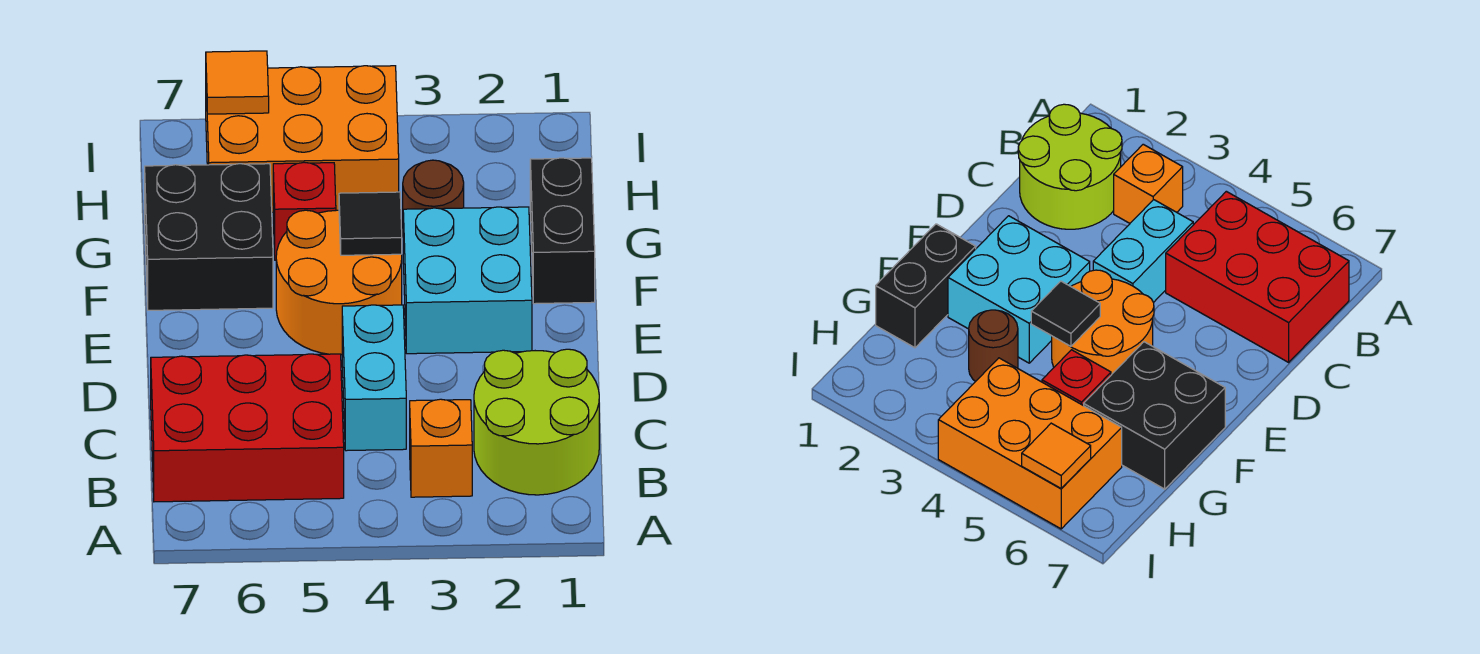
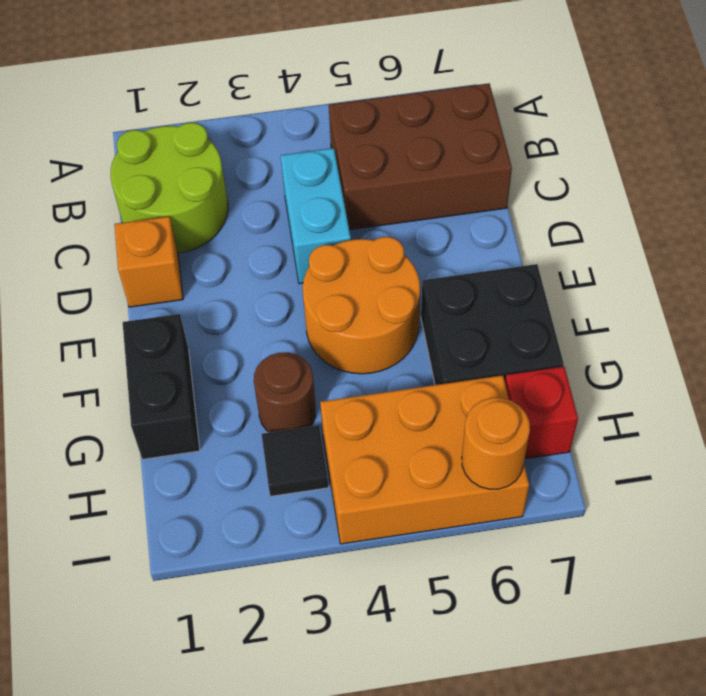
orange 1x1 brick [410,399,472,497] -> orange 1x1 brick moved to [114,217,183,307]
red 2x3 brick [151,354,344,502] -> brown 2x3 brick [329,83,512,230]
cyan 2x2 brick [403,207,532,354] -> none
black 1x1 tile [339,192,402,255] -> black 1x1 tile moved to [261,425,328,496]
red 1x1 brick [273,162,336,260] -> red 1x1 brick moved to [505,366,578,459]
orange 1x1 tile [206,51,269,114] -> orange 1x1 round brick [462,398,530,489]

